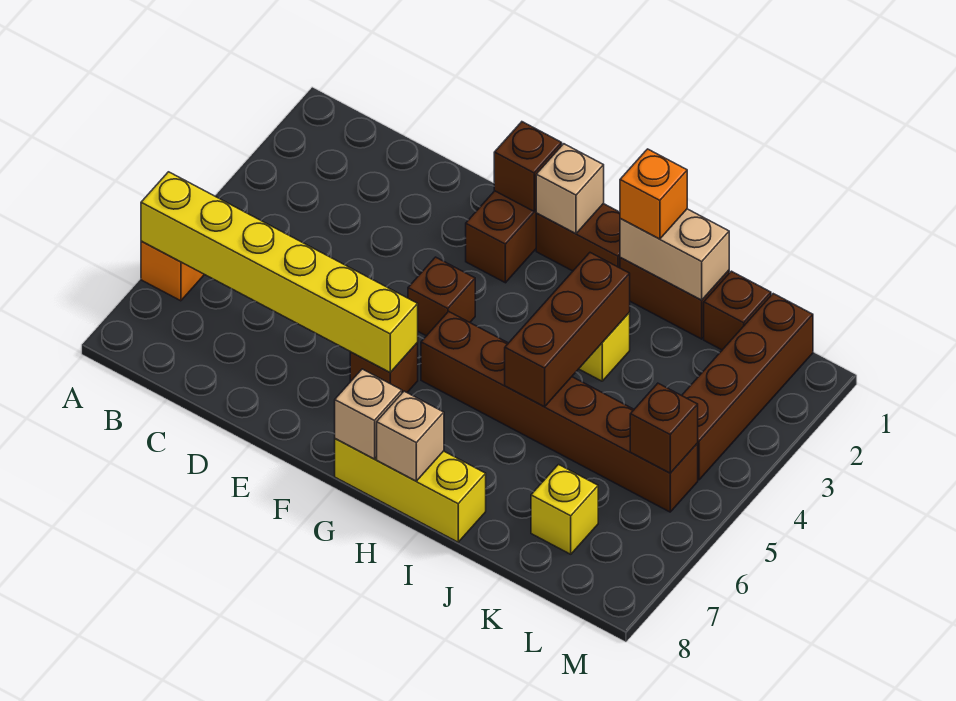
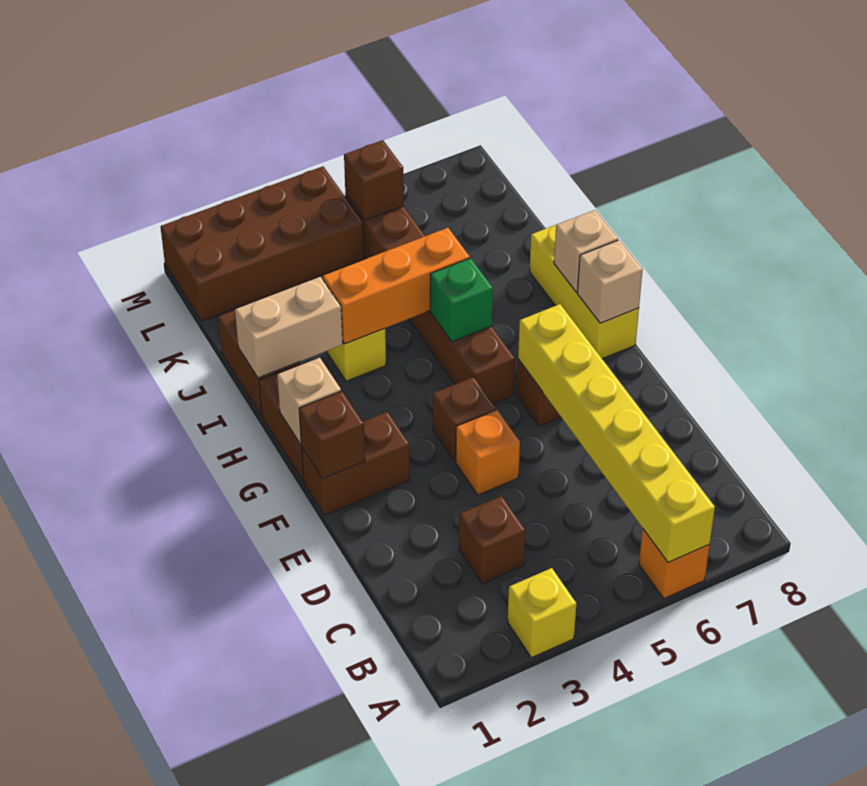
none -> green 1x1 brick [430,258,493,342]
tan 1x2 brick [620,209,729,300] -> tan 1x2 brick turned to [235,277,343,378]
orange 1x1 brick [620,149,687,239] -> orange 1x1 brick moved to [456,410,520,495]
brown 1x3 brick [505,253,630,407] -> orange 1x3 brick [323,228,470,344]
brown 1x1 brick [704,271,771,350] -> brown 1x1 brick moved to [459,496,525,584]
yellow 1x1 brick [531,465,598,554] -> yellow 1x1 brick moved to [508,568,577,658]
brown 1x4 brick [682,294,813,480] -> brown 2x4 brick [161,166,364,321]

